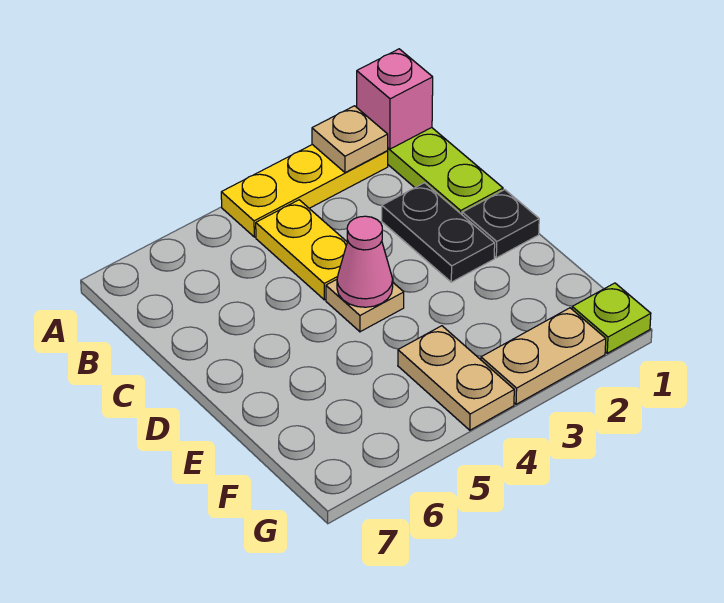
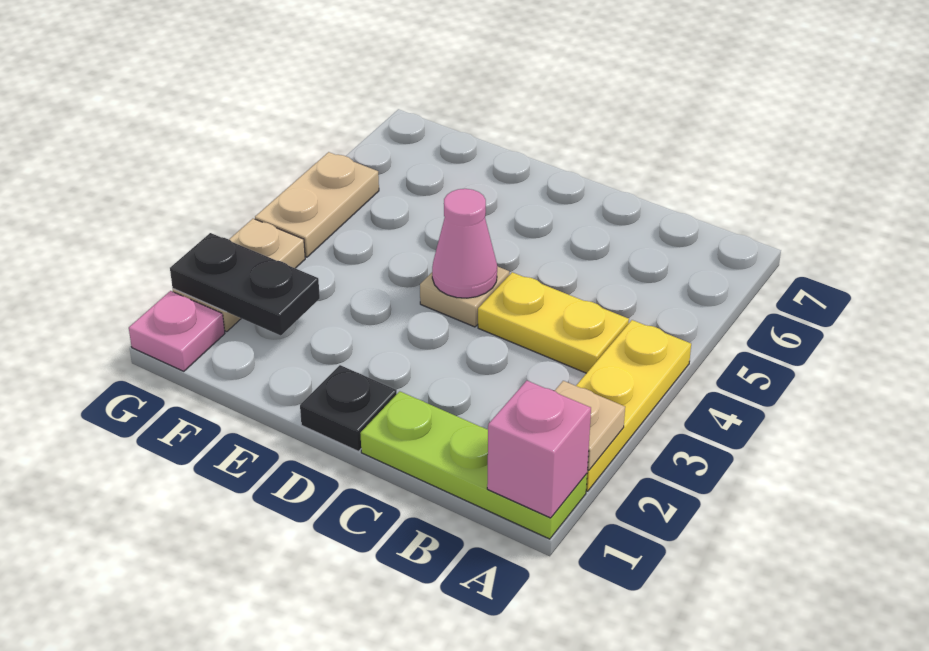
black 1x2 plate [382,183,495,282] -> black 1x2 plate moved to [170,233,320,336]
tan 1x2 plate [398,326,514,430] -> tan 1x2 plate turned to [255,152,379,257]
lime 1x1 plate [572,283,651,353] -> pink 1x1 plate [129,291,225,371]

